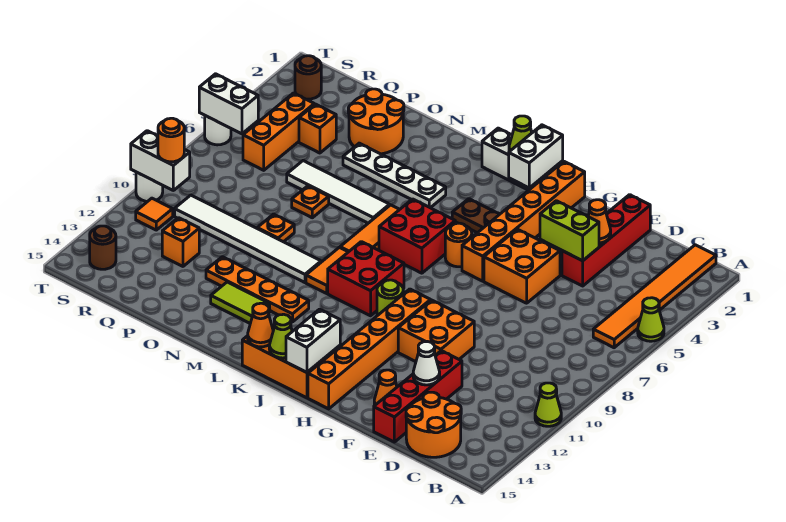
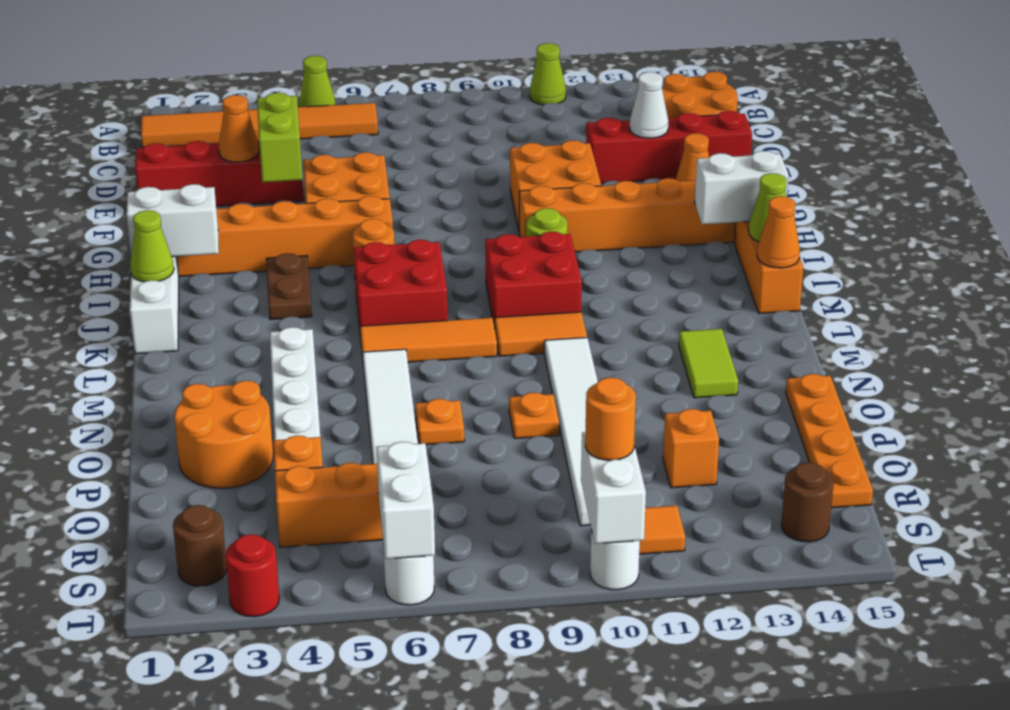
orange 1x4 plate [206,257,309,322] -> orange 1x4 plate moved to [786,374,873,508]
none -> red 1x1 round brick [226,534,279,617]

